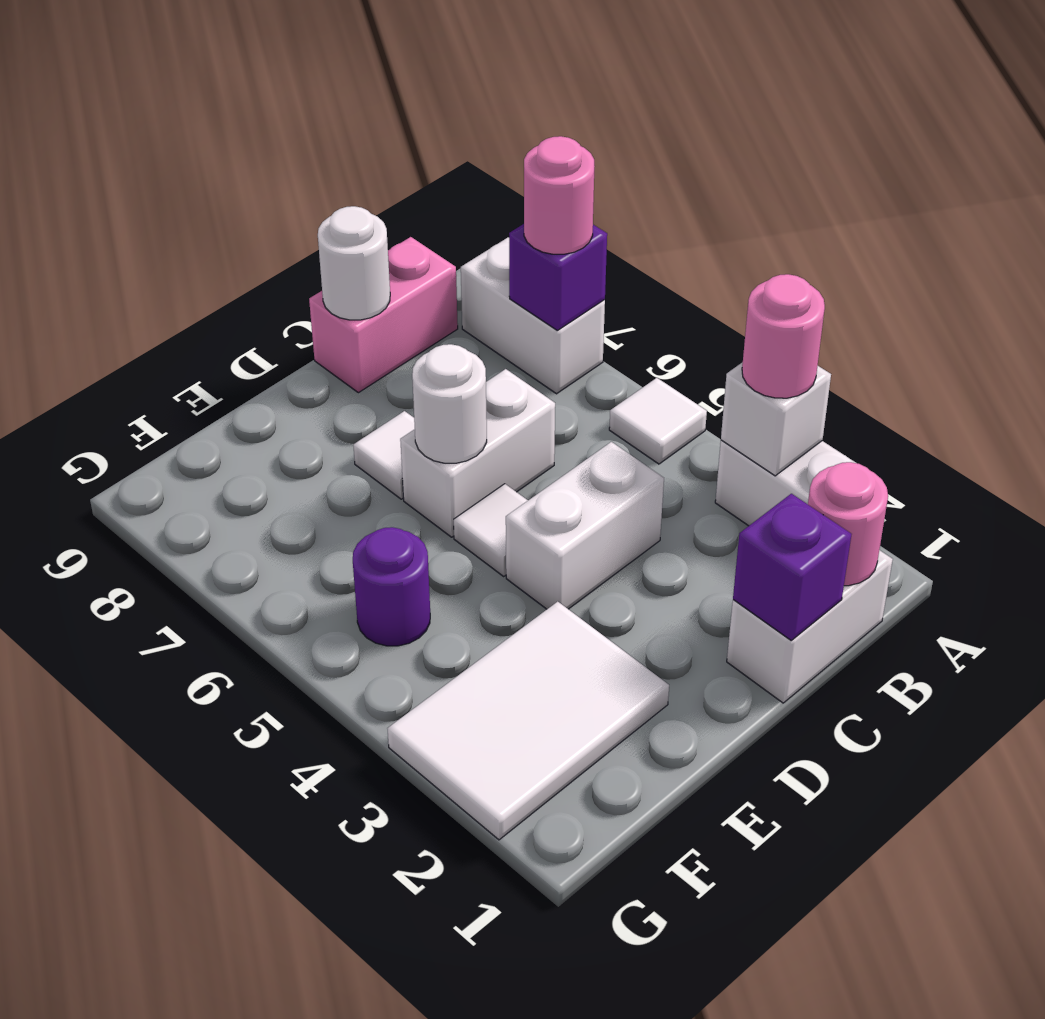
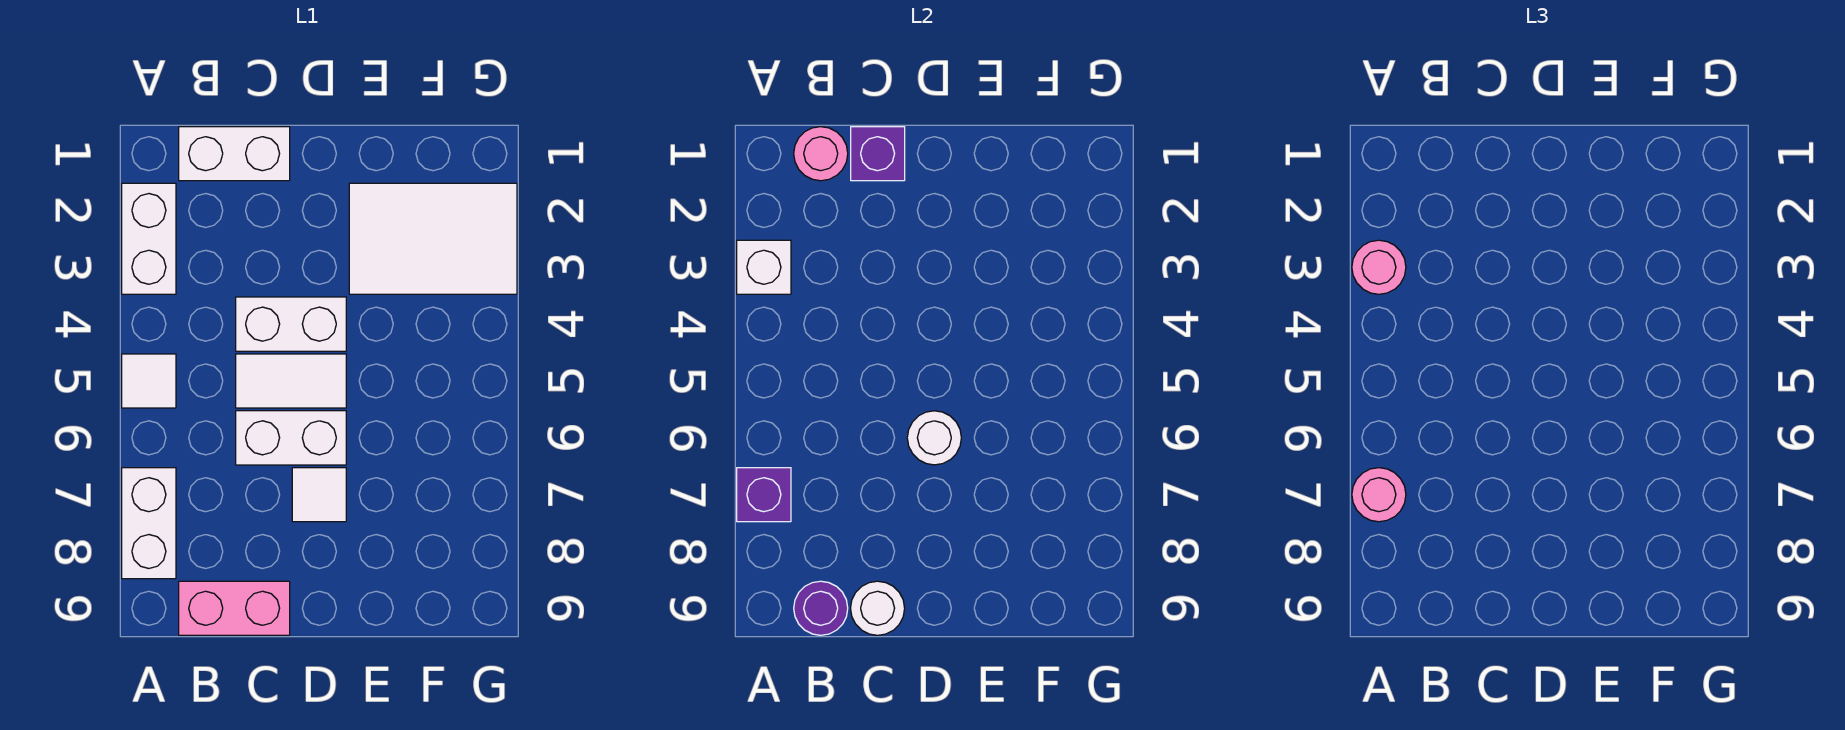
white 1x1 tile [454,484,528,576] -> white 1x2 tile [236,354,346,408]
purple 1x1 round brick [353,527,430,646] -> purple 1x1 round brick moved to [794,581,848,635]

